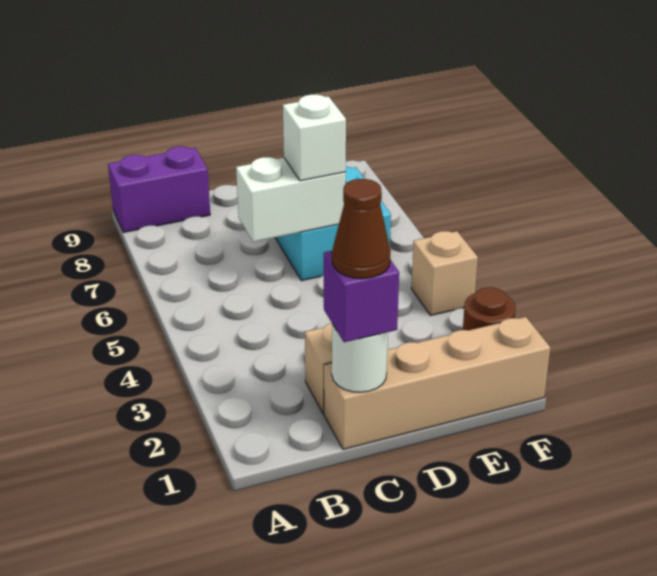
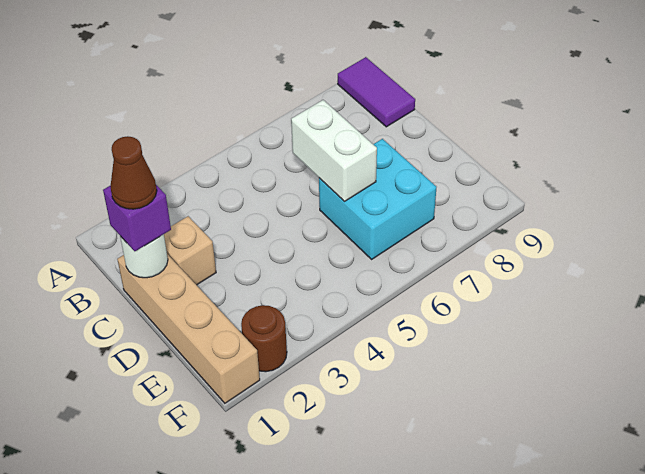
purple 1x2 brick [108,146,210,232] -> purple 1x2 tile [338,57,415,127]
white 1x1 brick [283,95,346,181] -> none
tan 1x1 brick [411,231,478,316] -> none

